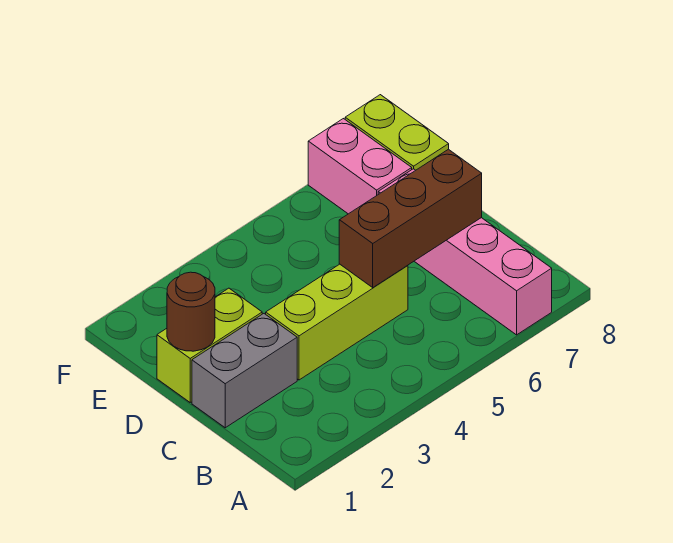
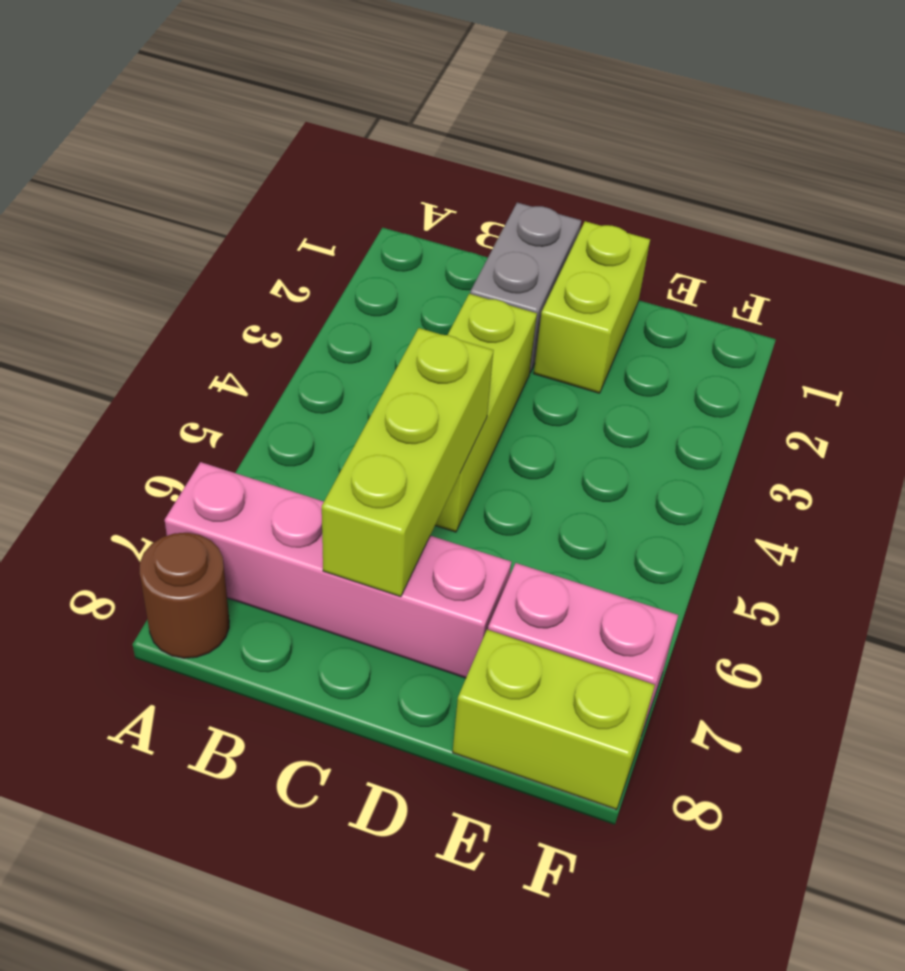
brown 1x3 brick [339,149,482,288] -> lime 1x3 brick [322,328,494,597]
brown 1x1 round brick [167,272,215,351] -> brown 1x1 round brick moved to [140,533,229,658]

